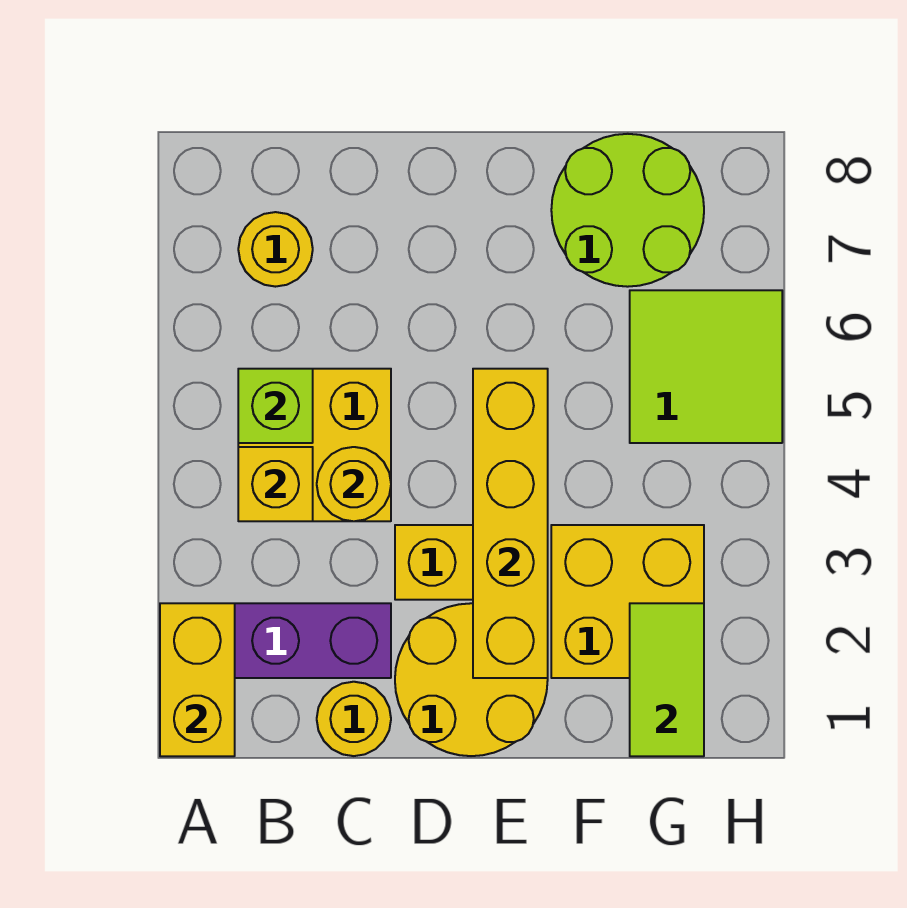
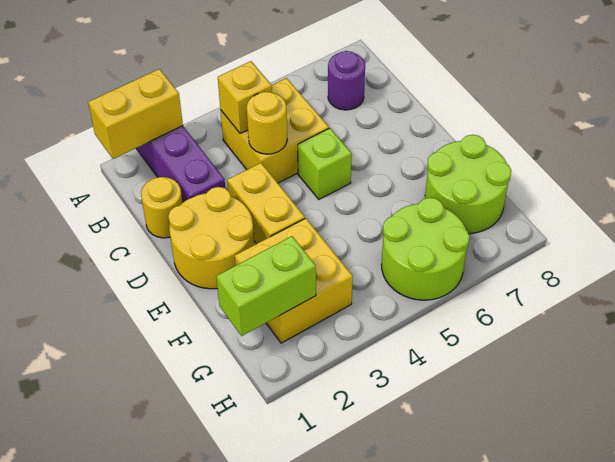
lime 1x1 brick [238,369,313,443] -> lime 1x1 brick moved to [298,128,352,199]
yellow 1x1 round brick [238,212,313,287] -> purple 1x1 round brick [328,51,365,110]
yellow 1x4 brick [473,369,548,678] -> none
lime 1x2 tile [630,603,704,756] -> lime 1x2 brick [216,236,316,336]
lime 2x2 tile [630,290,782,443] -> lime 2x2 round brick [381,197,470,300]

